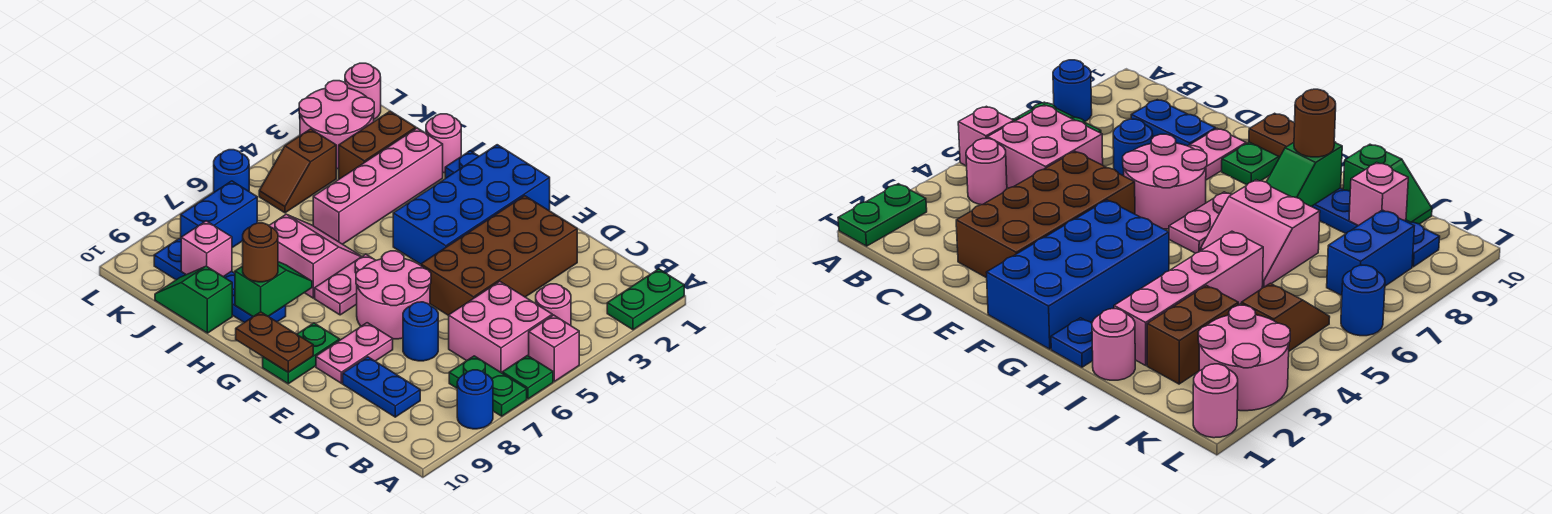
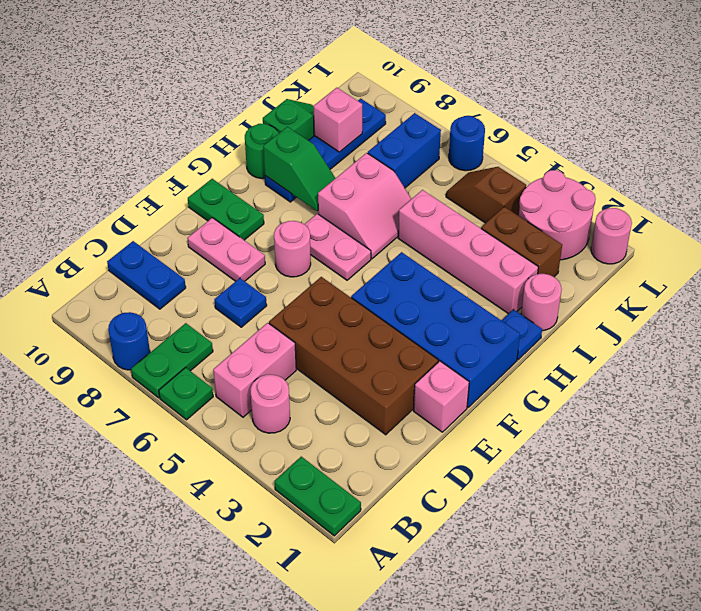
pink 1x1 brick [529,315,579,381] -> pink 1x1 brick moved to [414,361,469,432]
pink 2x2 brick [449,281,552,373] -> pink 1x2 brick [213,323,296,417]
blue 1x2 plate [343,357,420,417] -> blue 1x2 plate turned to [107,241,186,309]
blue 1x1 round brick [403,302,438,361] -> blue 1x1 plate [214,278,267,327]
pink 2x2 round brick [356,251,431,339] -> pink 1x1 round brick [274,221,311,277]
brown 1x2 plate [236,312,313,372] -> none
brown 1x1 round brick [243,223,278,282] -> none
none -> green 1x1 round brick [245,124,279,179]
blue 1x2 brick [181,181,257,248] -> blue 1x2 brick turned to [368,113,441,188]

